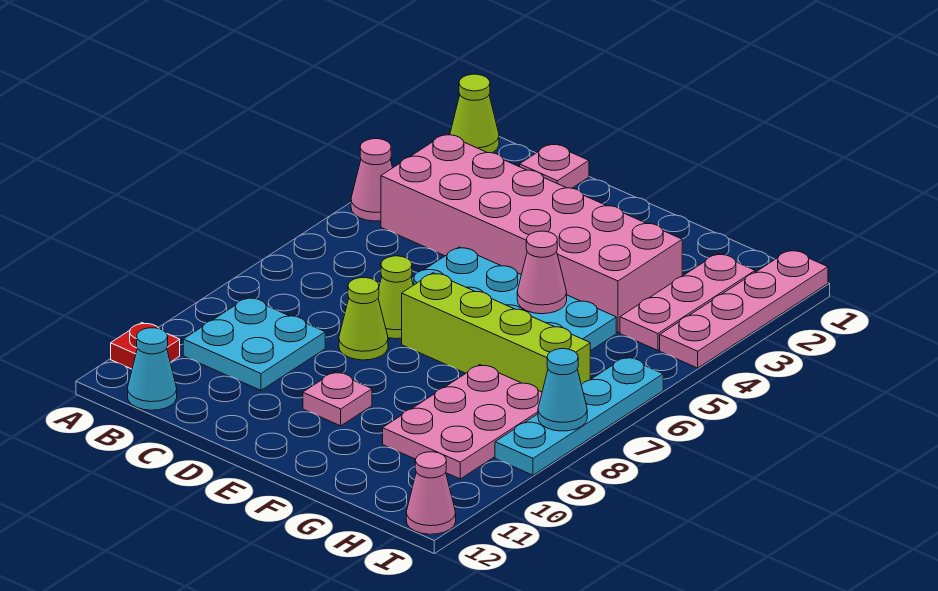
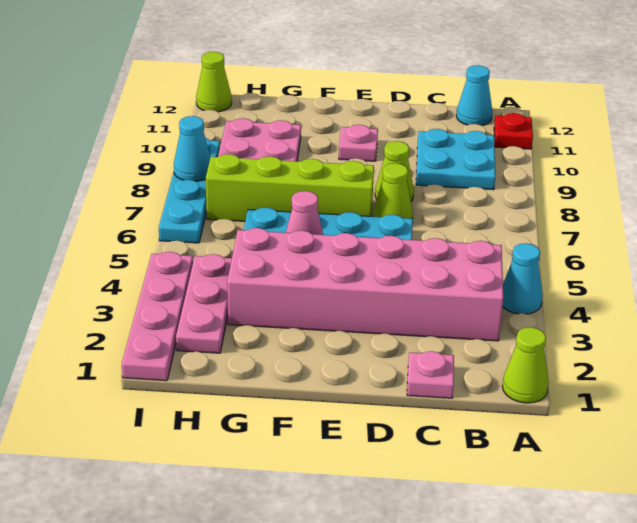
pink 1x1 cone [351,139,393,221] -> cyan 1x1 cone [503,243,543,314]
pink 1x1 cone [406,452,456,534] -> lime 1x1 cone [196,52,232,112]

